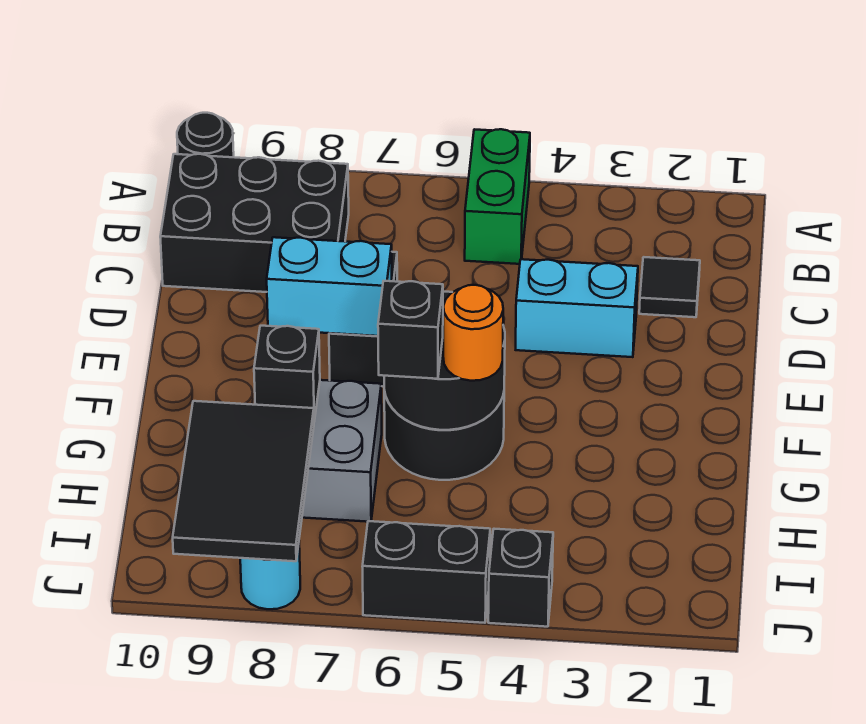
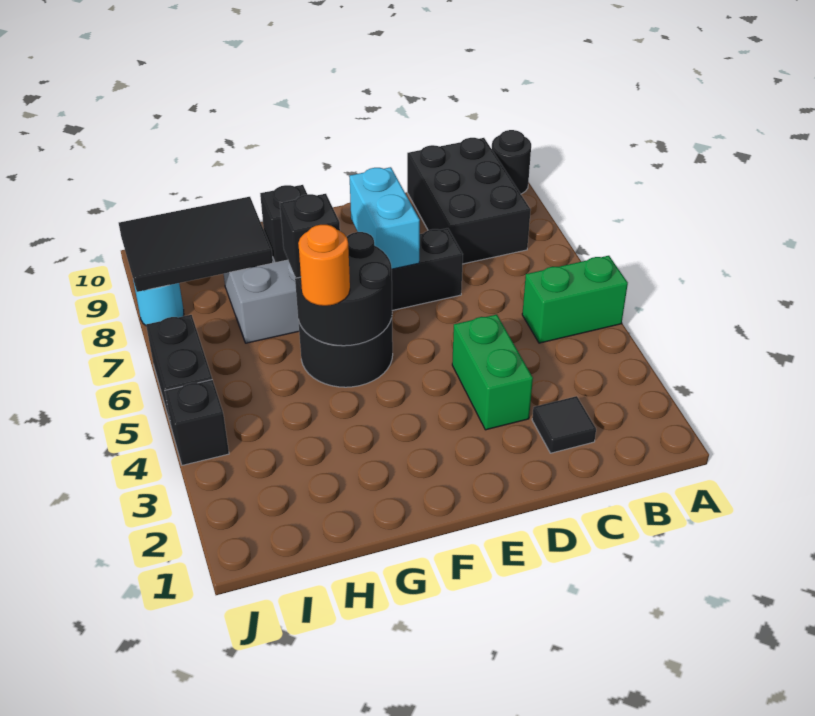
cyan 1x2 brick [516,259,638,357] -> green 1x2 brick [452,315,533,430]

